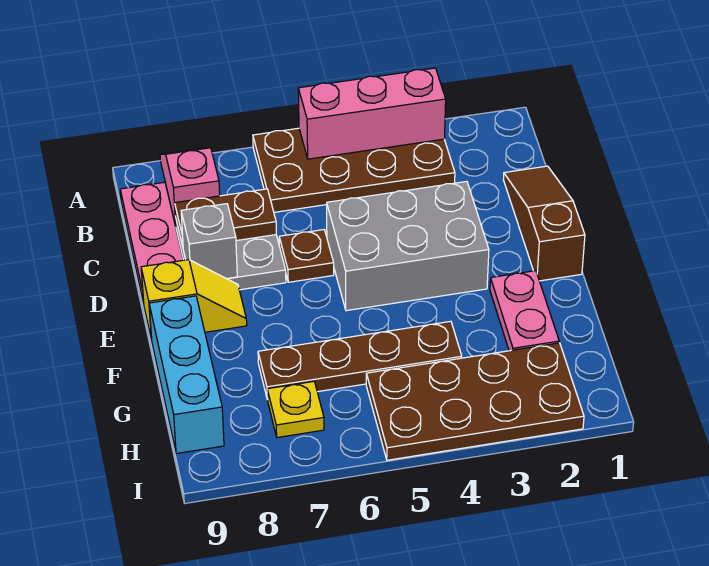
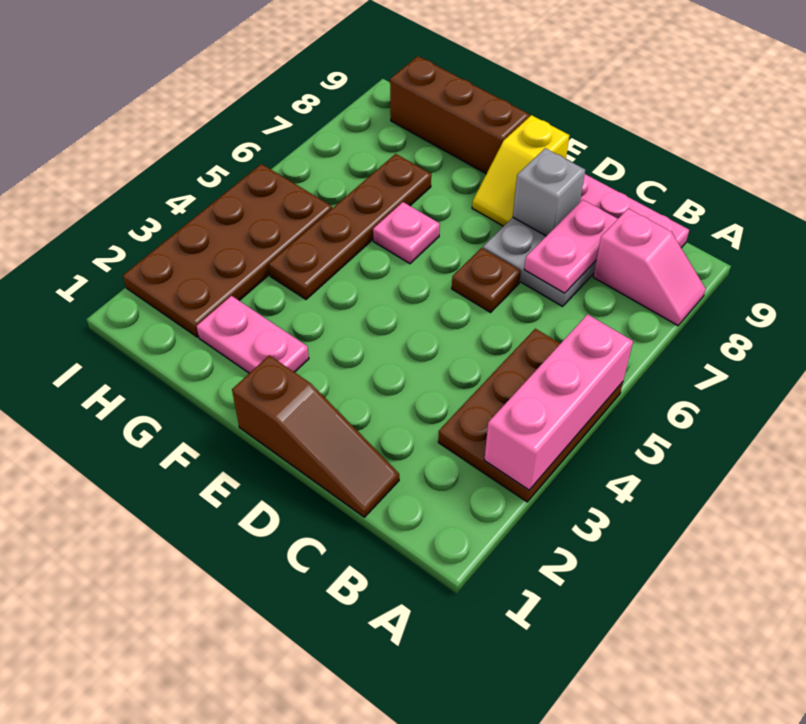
brown 2x4 plate [253,128,455,212] -> brown 2x3 plate [438,329,623,502]
brown 1x2 plate [175,189,276,246] -> pink 1x2 plate [524,200,618,293]
grey 2x3 brick [327,181,489,311] -> none
none -> pink 1x1 plate [373,202,440,264]
cyan 1x3 brick [149,296,224,454] -> brown 1x3 brick [390,56,529,174]
yellow 1x1 plate [267,381,324,438] -> none

